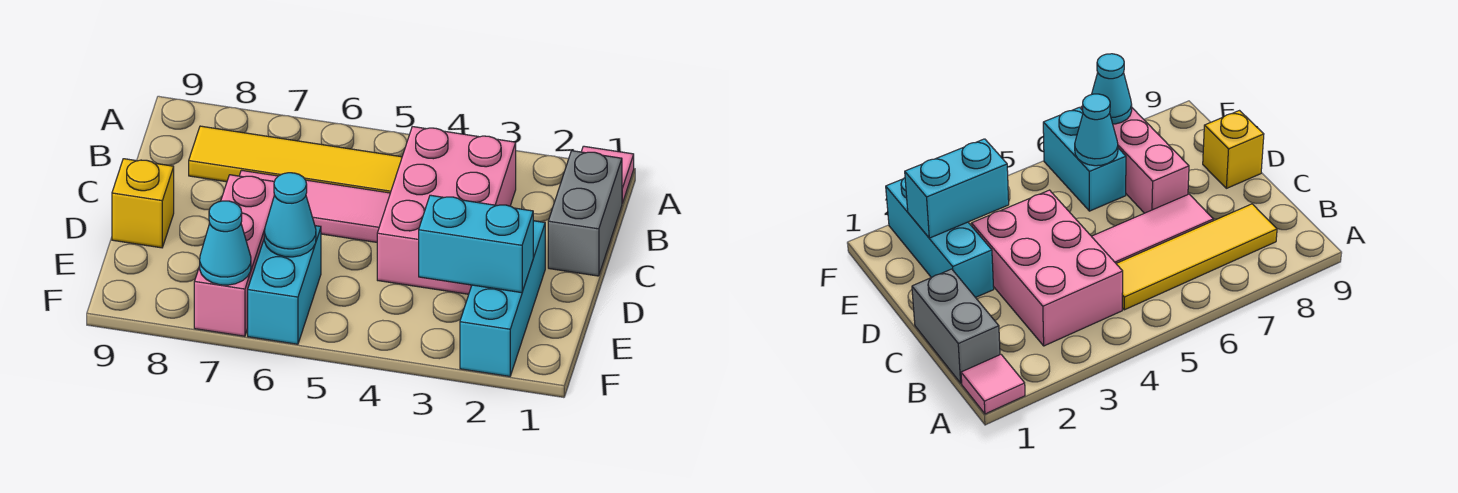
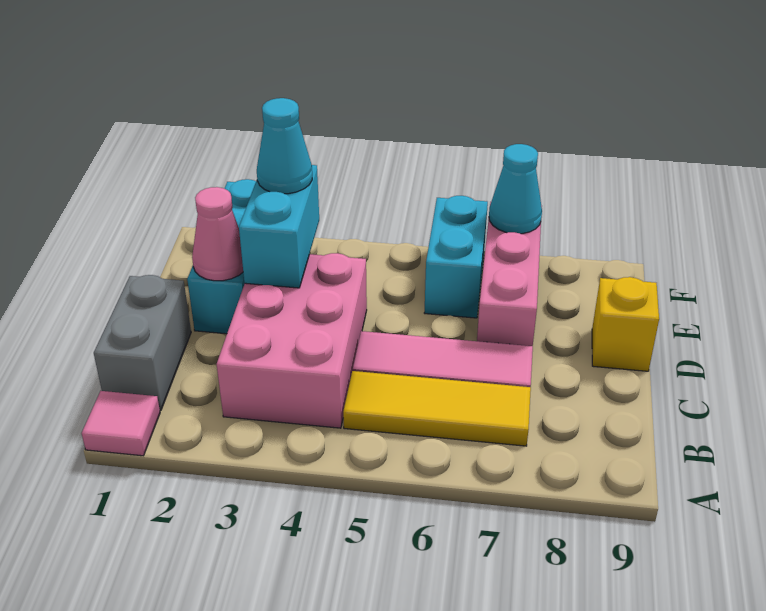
yellow 1x4 tile [189,126,402,193] -> yellow 1x3 tile [343,371,531,446]
none -> pink 1x1 cone [192,187,243,281]
cyan 1x2 brick [419,195,533,293] -> cyan 1x2 brick turned to [239,165,319,288]
cyan 1x1 cone [264,173,316,257] -> cyan 1x1 cone moved to [257,98,312,194]

